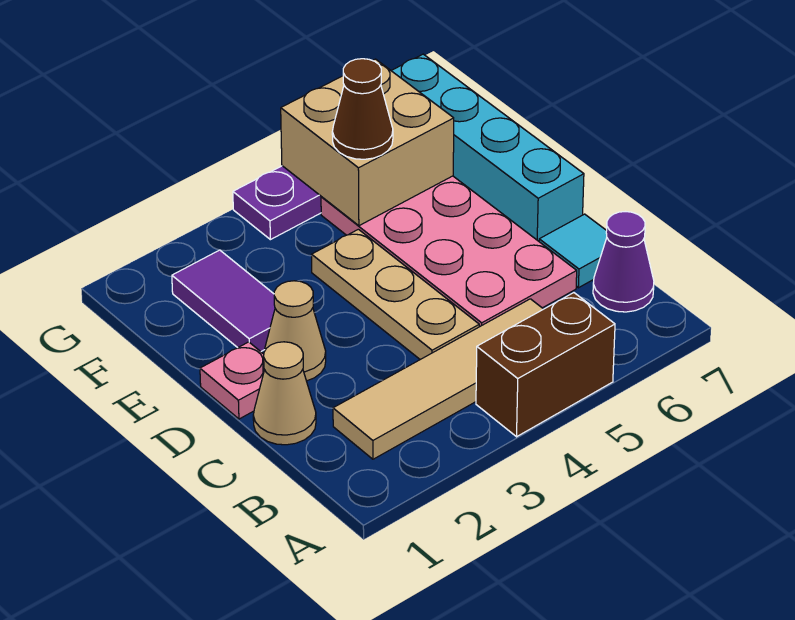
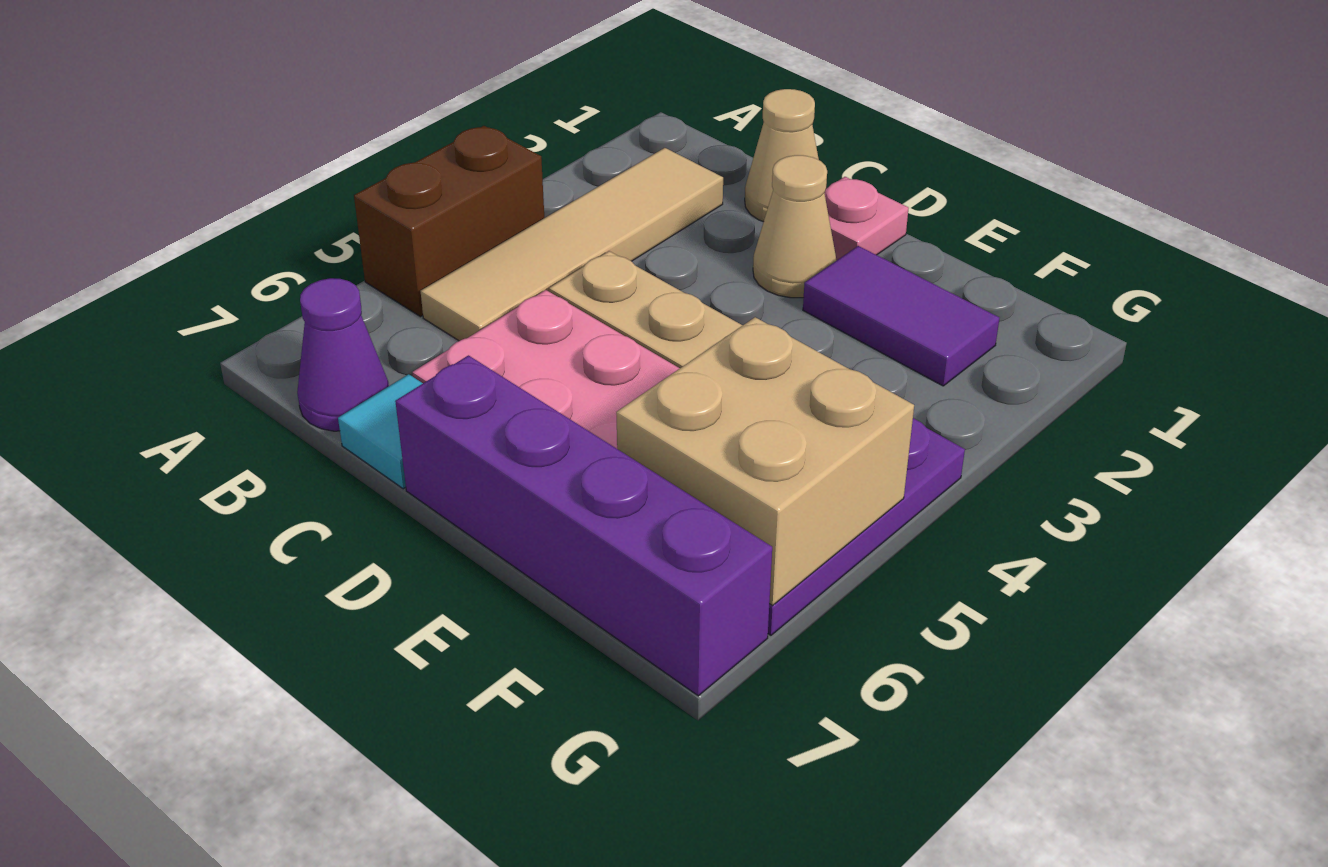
cyan 1x4 brick [391,54,584,241] -> purple 1x4 brick [395,355,772,696]
brown 1x1 cone [332,59,393,159] -> none

